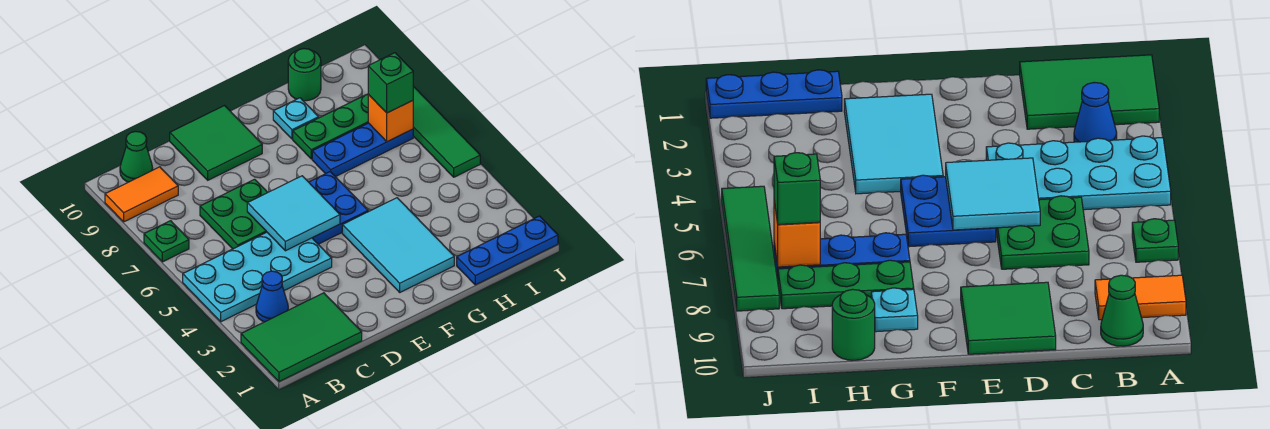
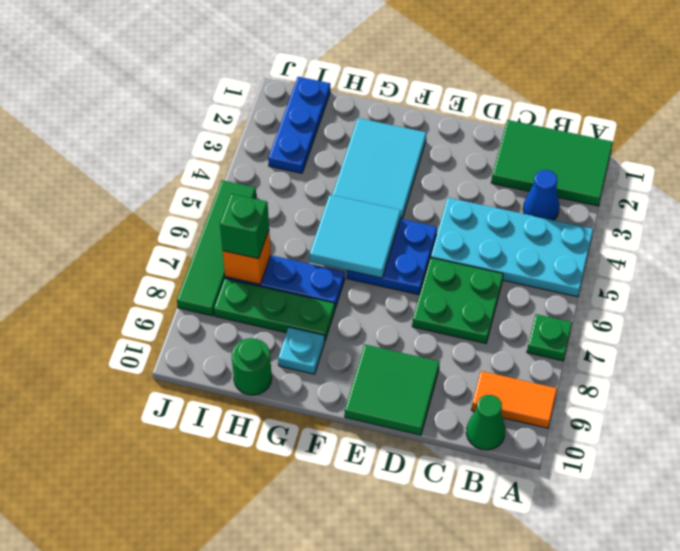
cyan 2x2 tile [247,176,340,251] -> cyan 2x2 tile moved to [310,195,401,278]
blue 1x3 plate [457,216,558,285] -> blue 1x3 plate turned to [268,77,330,173]

